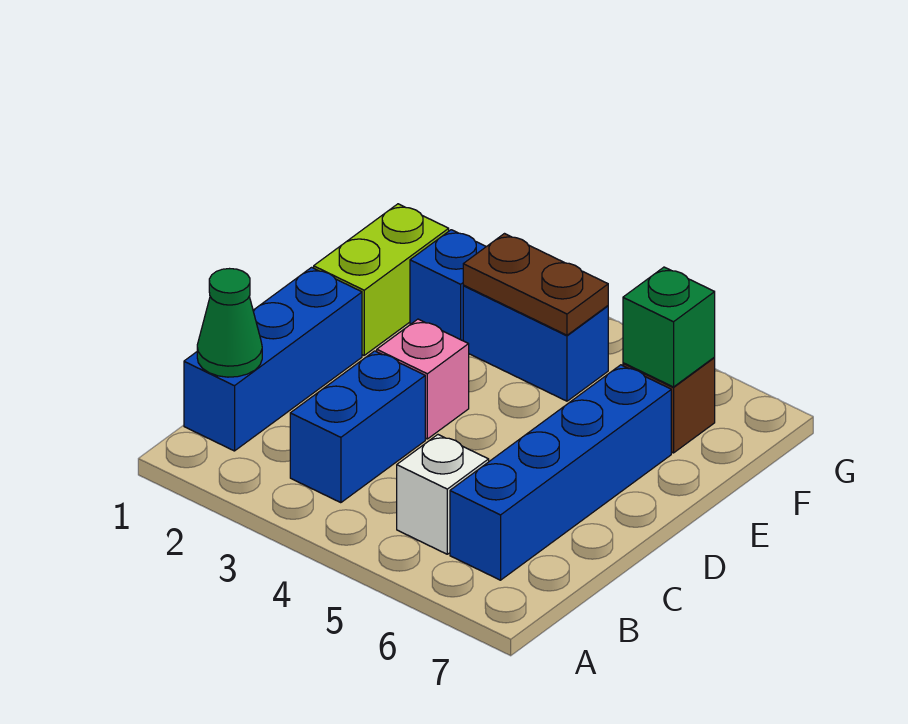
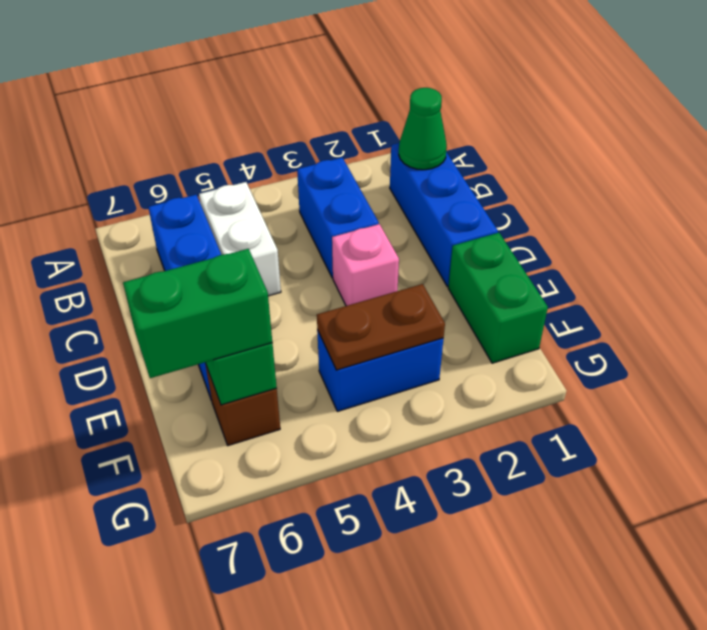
white 1x1 brick [397,435,489,554] -> white 1x2 brick [199,182,281,296]
lime 1x2 brick [314,204,449,355] -> green 1x2 brick [448,233,548,363]
blue 1x1 brick [410,230,486,341] -> none
none -> green 1x2 brick [123,249,272,378]

